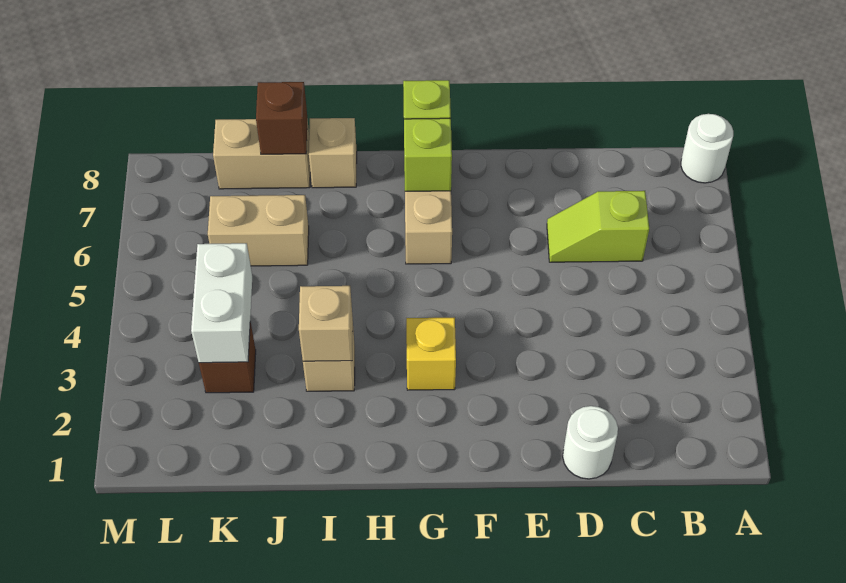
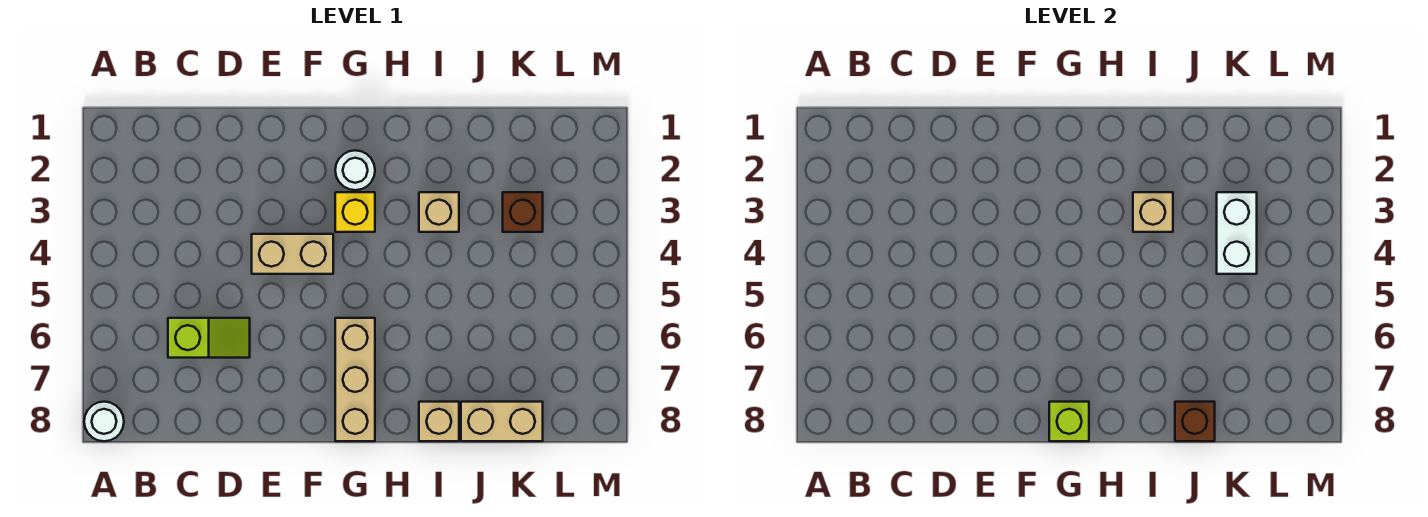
white 1x1 round brick [563,406,618,479] -> white 1x1 round brick moved to [335,150,375,190]
lime 1x1 brick [404,118,452,191] -> none
tan 1x2 brick [208,195,309,266] -> tan 1x2 brick moved to [252,234,333,274]

